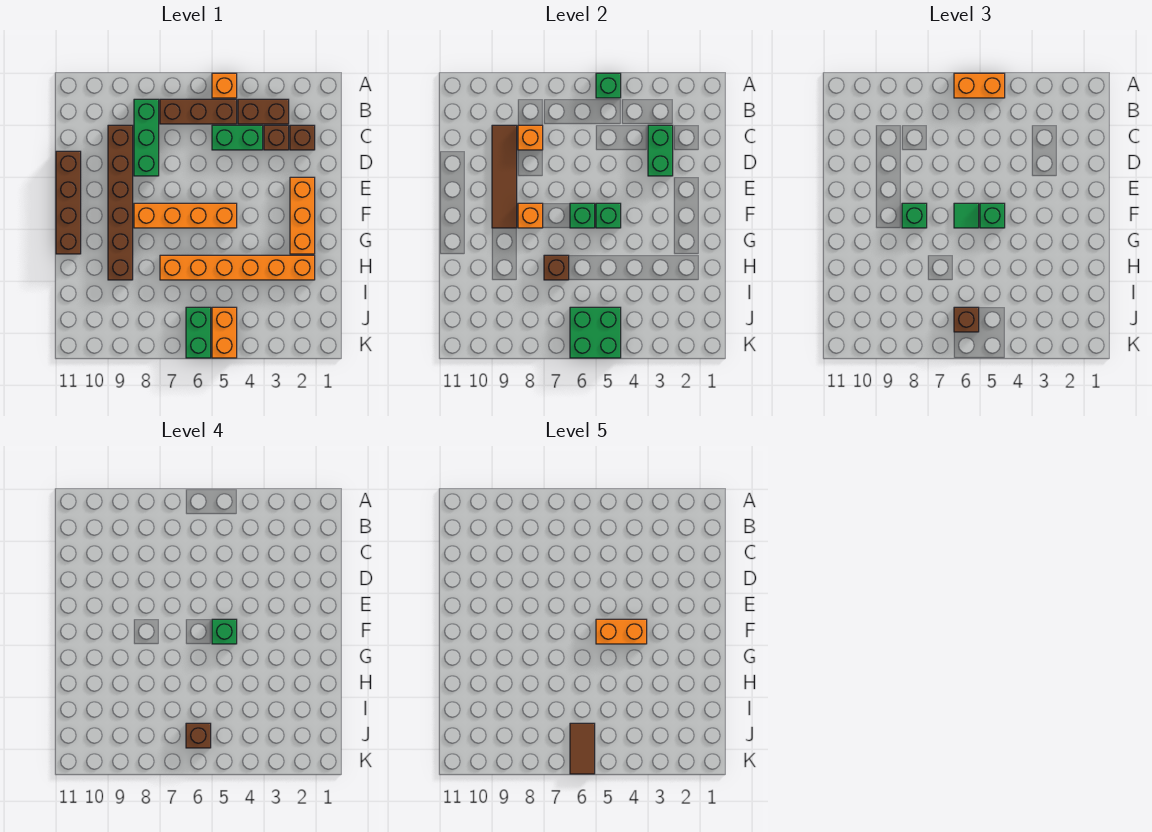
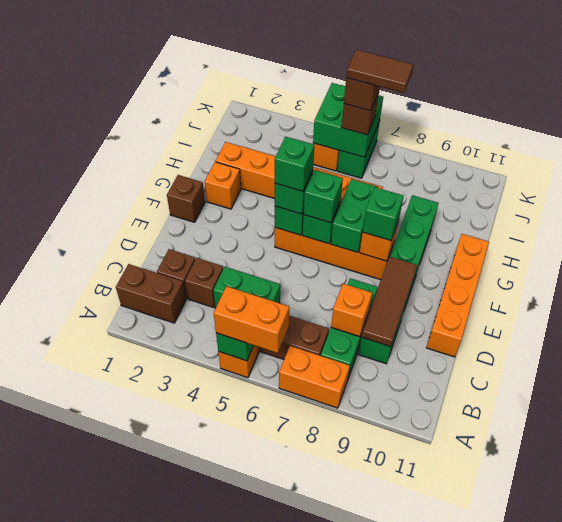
brown 1x2 brick [238,99,289,124] -> brown 1x2 brick moved to [116,264,186,323]
green 1x2 brick [648,125,673,176] -> green 1x2 brick moved to [331,179,378,252]
brown 1x6 brick [108,125,133,280] -> green 1x6 brick [358,195,438,364]
brown 1x4 tile [492,125,517,228] -> brown 1x3 tile [362,256,417,347]
brown 1x4 brick [56,151,81,254] -> orange 1x4 brick [426,234,489,357]
orange 1x3 brick [290,177,315,254] -> orange 1x1 brick [205,162,241,209]
orange 1x2 brick [596,619,647,644] -> orange 1x2 brick moved to [279,346,350,408]
green 1x1 tile [954,203,979,228] -> green 1x1 brick [303,170,343,223]
brown 1x1 brick [544,255,569,280] -> brown 1x1 brick moved to [167,175,205,222]
brown 1x2 tile [570,723,595,774] -> brown 1x2 tile turned to [346,50,413,93]

